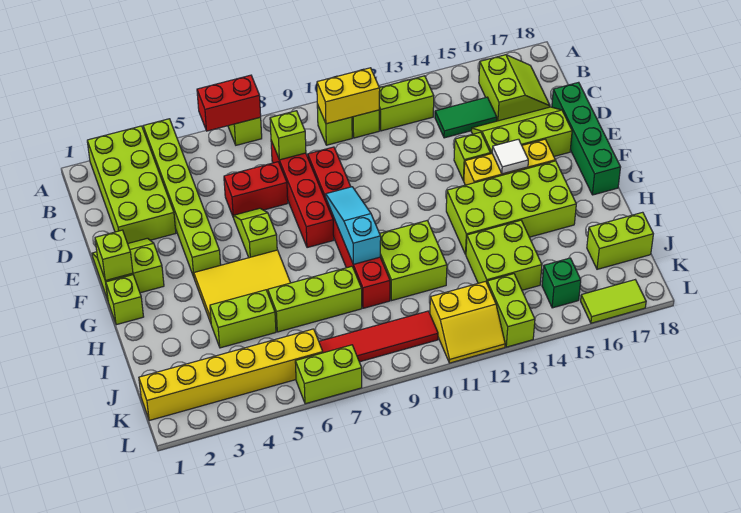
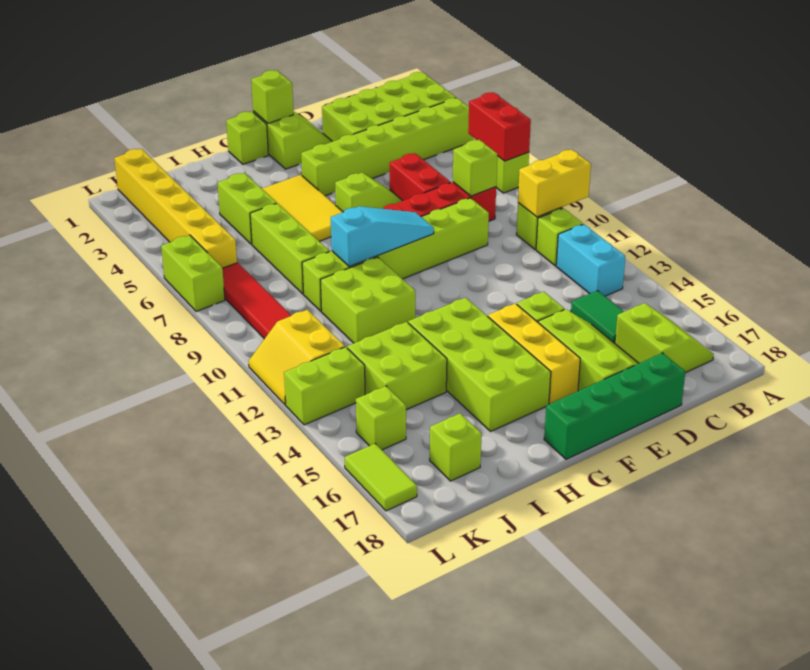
yellow 1x2 brick [317,68,380,124] -> yellow 1x2 brick turned to [518,149,591,217]
lime 1x2 brick [379,76,434,131] -> cyan 1x2 brick [556,224,625,296]
lime 2x2 slope [479,55,550,121] -> lime 2x2 slope turned to [615,303,714,373]
red 1x6 brick [308,147,390,308] -> lime 1x6 brick [302,198,489,311]
white 1x1 tile [492,139,528,174] -> none
lime 1x2 brick [587,212,653,269] -> lime 1x1 brick [430,413,482,481]
green 1x1 brick [542,258,581,308] -> lime 1x1 brick [356,386,406,450]

